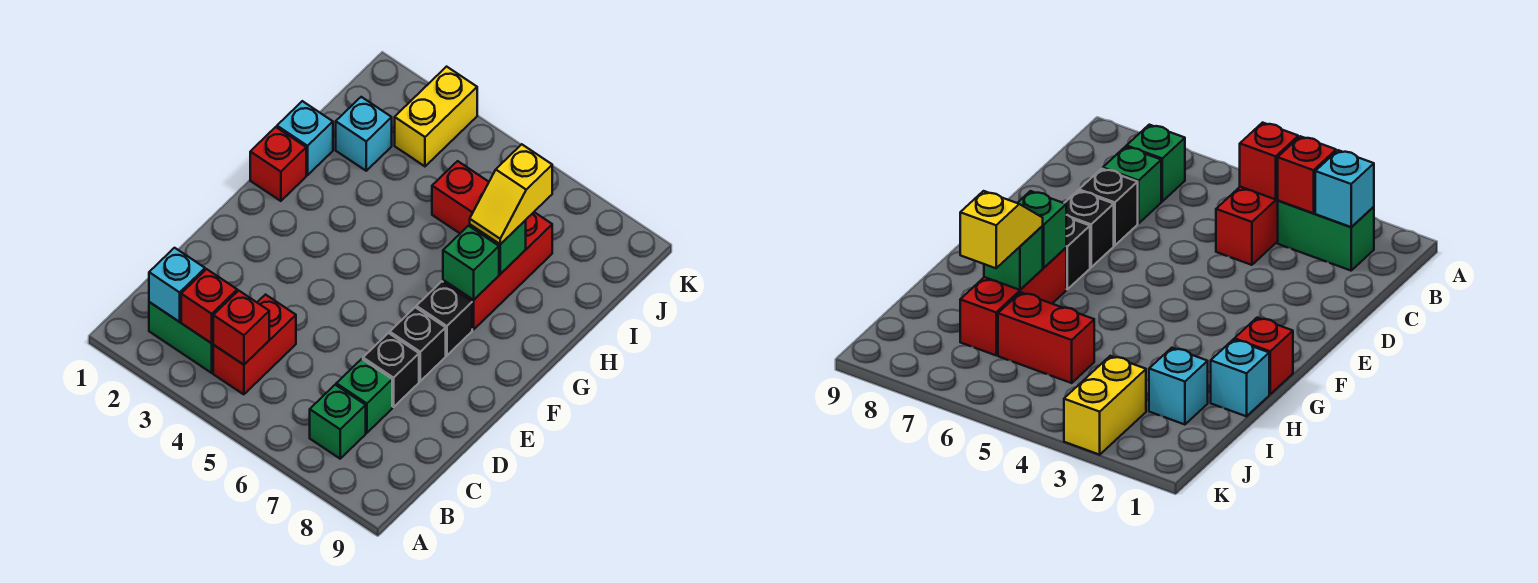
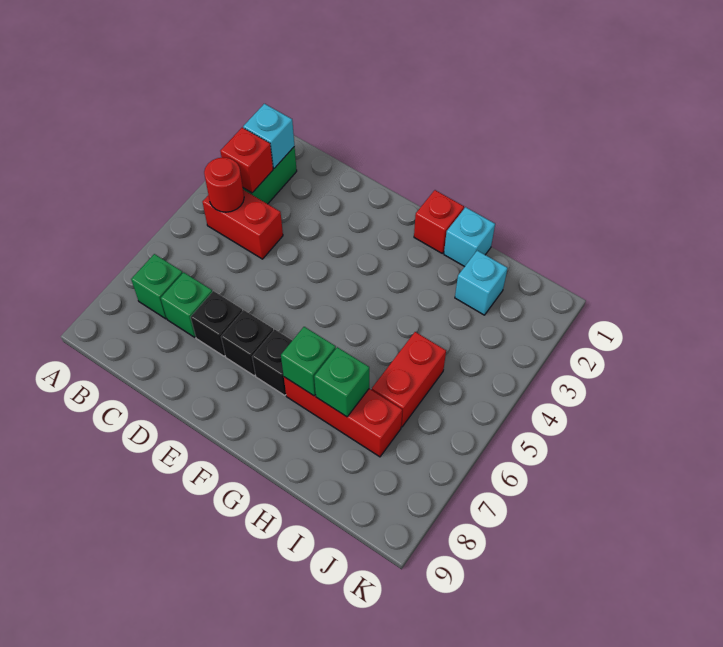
red 1x1 brick [213,291,269,365] -> red 1x1 round brick [204,157,244,212]
yellow 1x2 slope [470,144,552,244] -> none
yellow 1x2 brick [395,67,477,166] -> none

